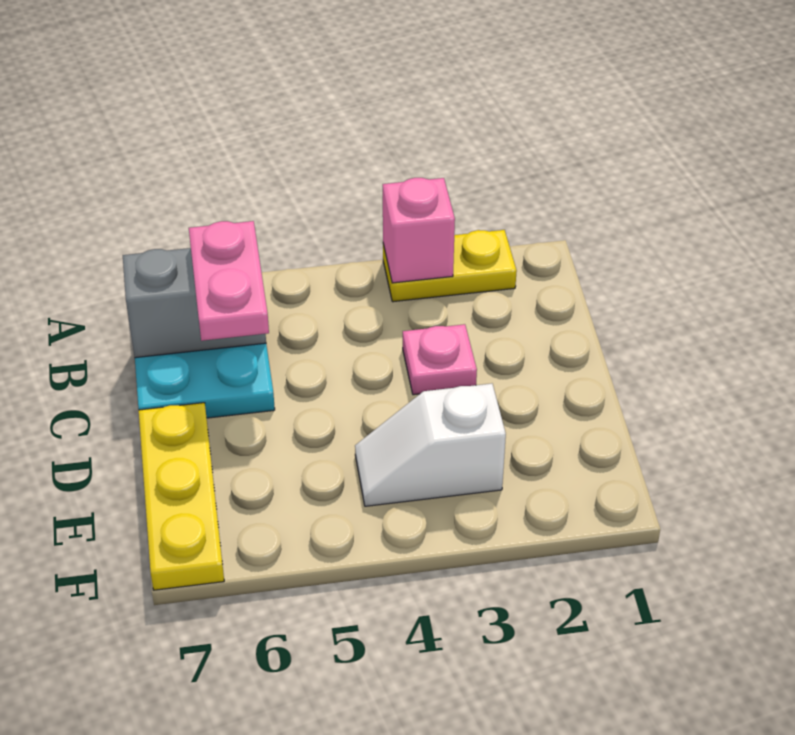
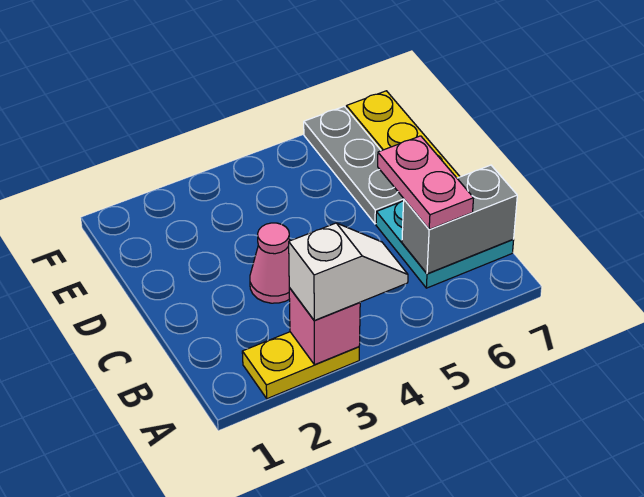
pink 1x1 plate [403,324,477,395] -> pink 1x1 cone [250,223,290,303]
none -> grey 1x3 plate [304,106,404,224]
white 1x2 slope [355,384,506,506] -> white 1x2 slope moved to [289,223,408,320]

